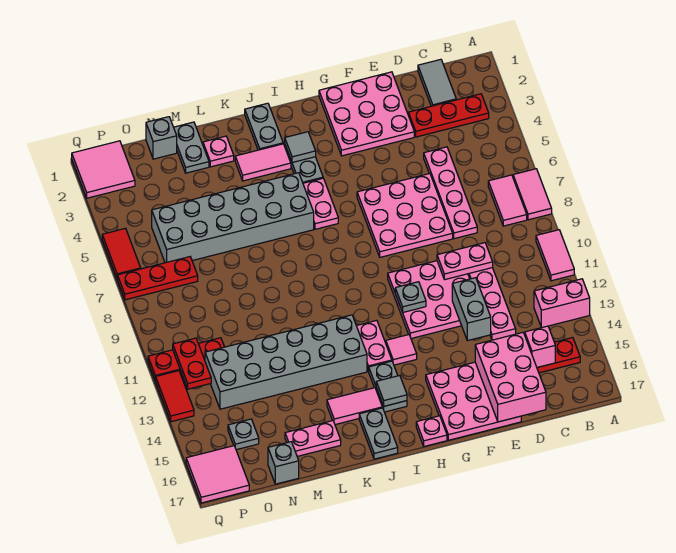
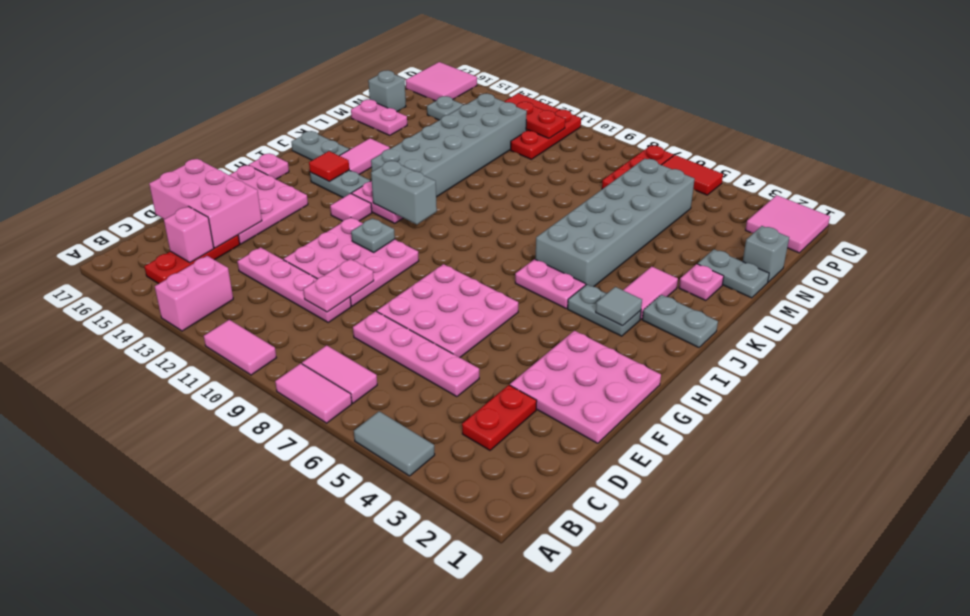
red 1x3 plate [408,94,489,137] -> red 1x2 plate [462,385,537,450]
grey 1x2 tile [418,59,456,106] -> grey 1x2 tile moved to [354,411,435,476]
grey 1x2 brick [452,278,491,341] -> grey 1x2 brick moved to [371,161,437,224]
grey 1x1 tile [376,376,407,406] -> red 1x1 tile [309,151,349,181]
pink 1x2 plate [285,421,341,456] -> pink 1x2 plate turned to [351,100,407,135]

